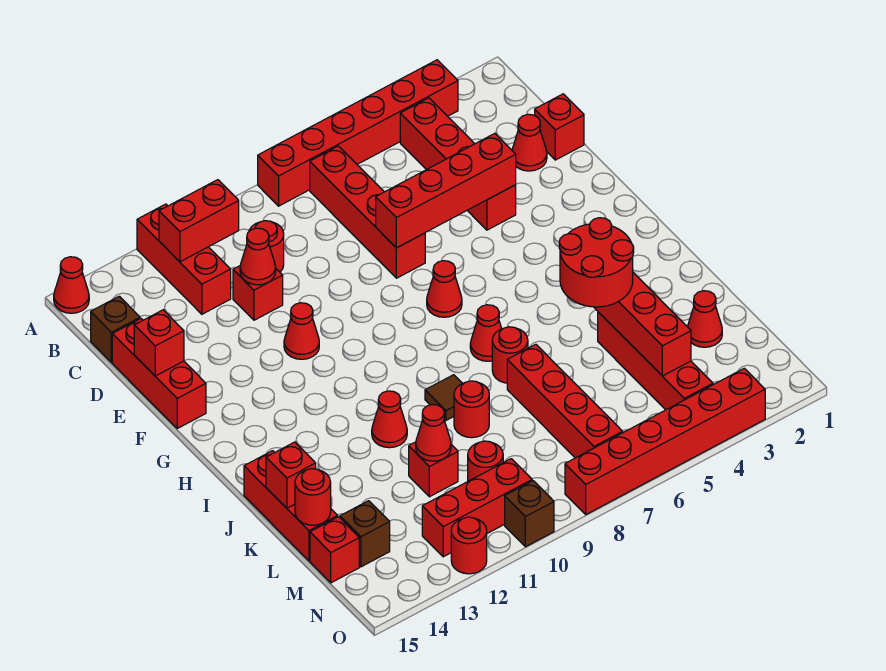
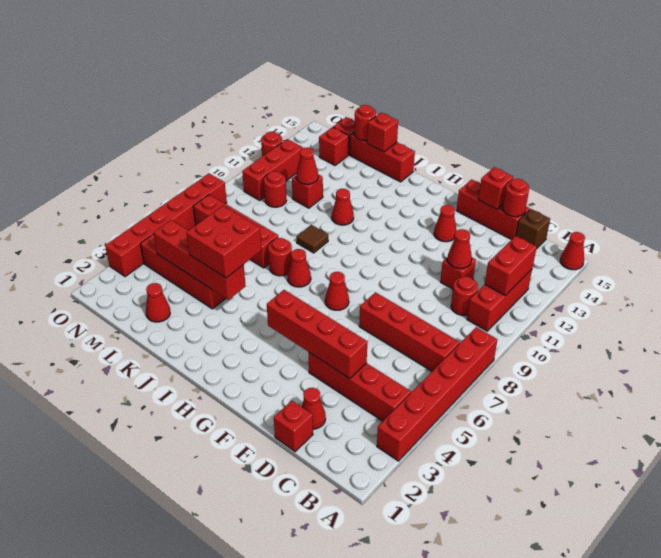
red 1x3 brick [137,204,231,314] -> red 1x3 brick turned to [467,269,532,331]
red 1x4 brick [376,133,516,248] -> red 1x4 brick turned to [267,290,367,378]
red 1x1 cone [284,303,319,359] -> red 1x1 cone moved to [434,205,457,242]
red 2x2 round brick [559,218,634,307] -> red 2x2 brick [186,206,262,278]
red 1x1 round brick [454,381,489,438] -> red 1x1 round brick moved to [503,179,529,217]
brown 1x1 brick [340,501,390,567] -> red 1x1 brick [319,127,349,165]
brown 1x1 brick [505,481,554,547] -> none

